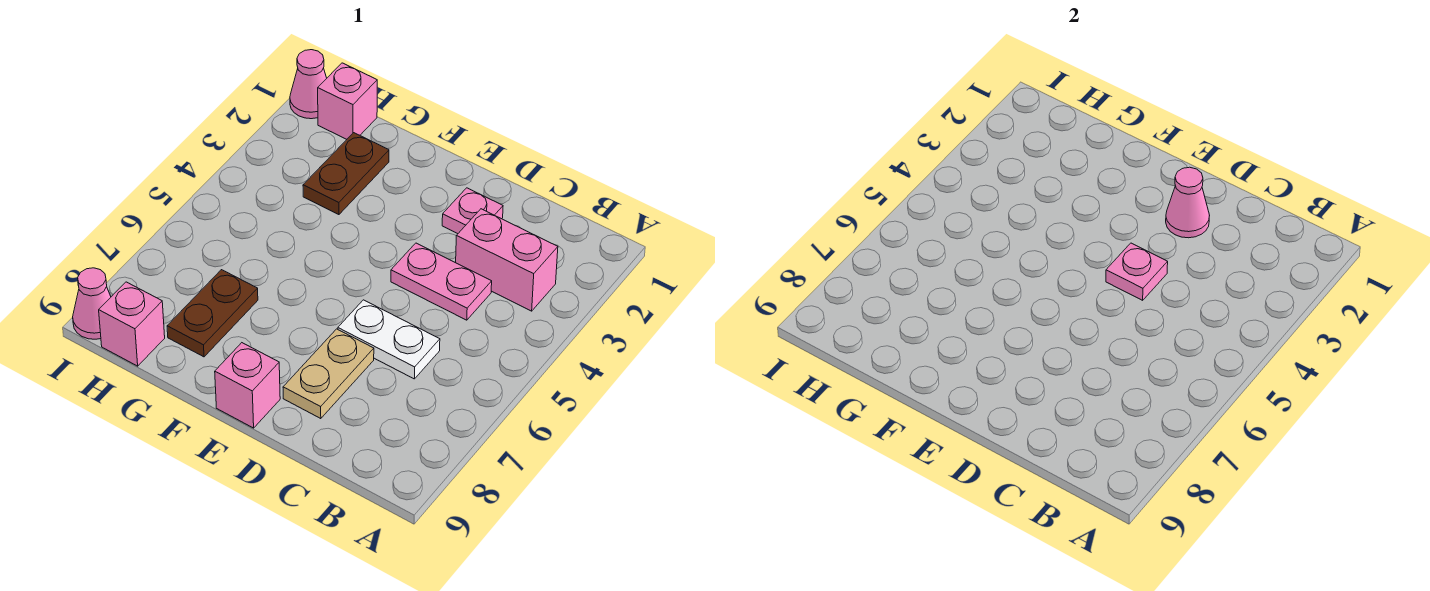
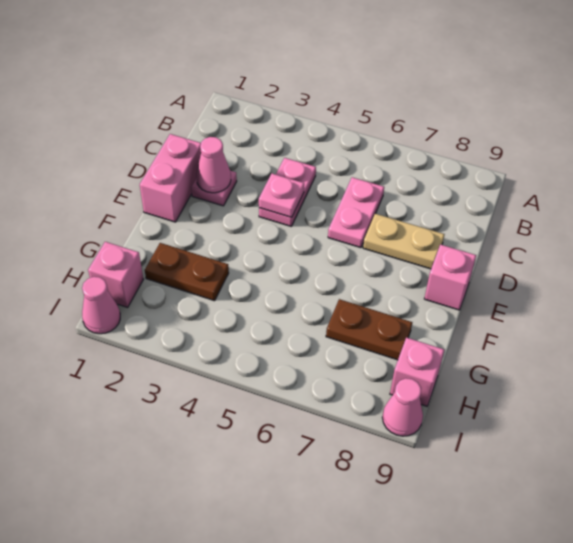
pink 1x2 brick [456,209,558,311] -> pink 1x2 brick moved to [140,134,201,222]
white 1x2 plate [338,300,440,379] -> pink 1x2 plate [328,177,384,248]

